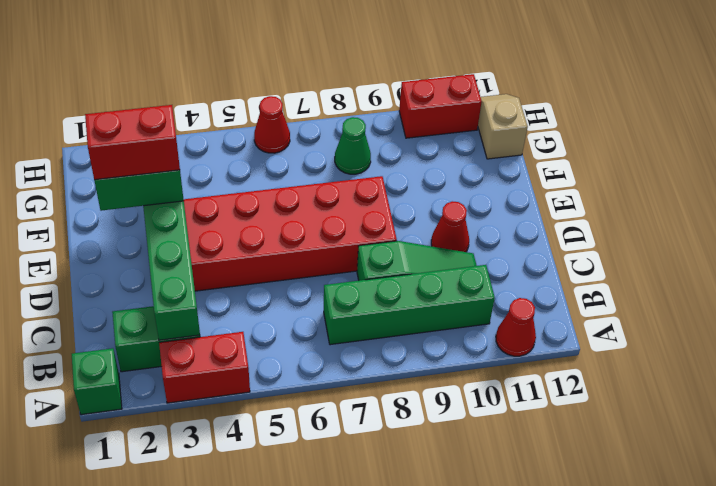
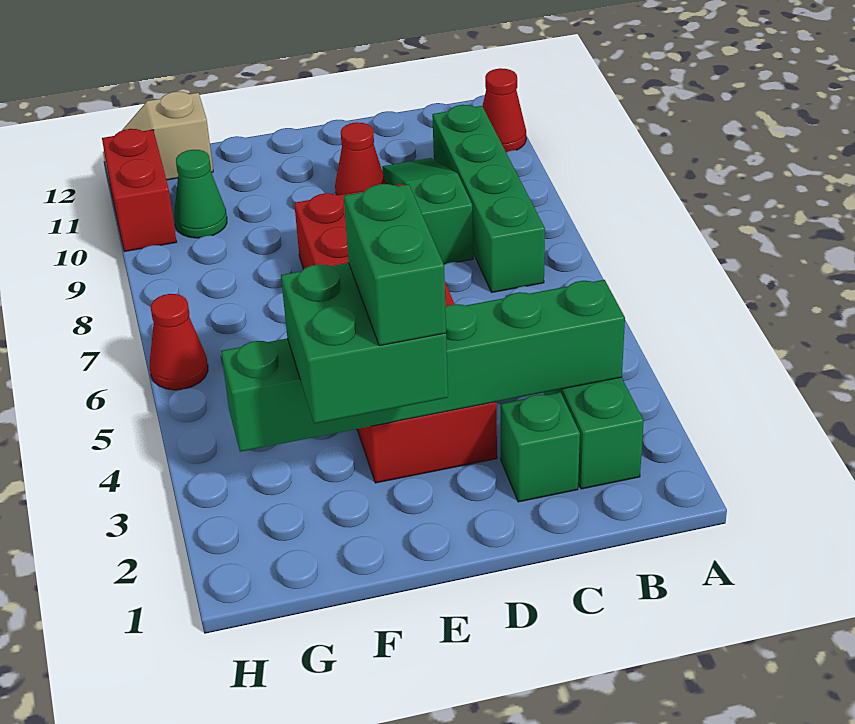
green 1x1 brick [72,348,122,415] -> green 1x1 brick moved to [501,392,580,502]
red 1x2 brick [159,332,250,403] -> none
red 1x2 brick [85,105,180,180] -> green 1x2 brick [344,184,446,346]
green 1x1 cone [335,117,371,174] -> green 1x1 cone moved to [174,150,227,238]

